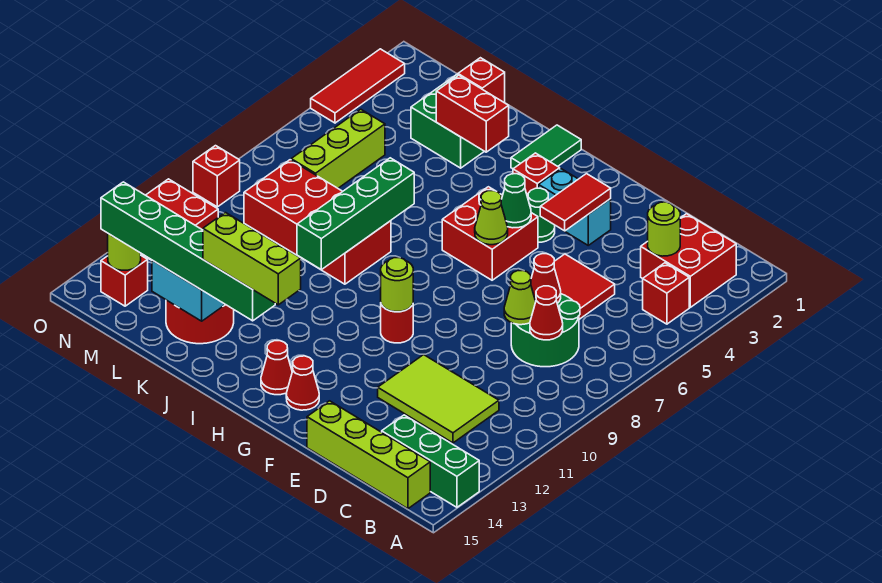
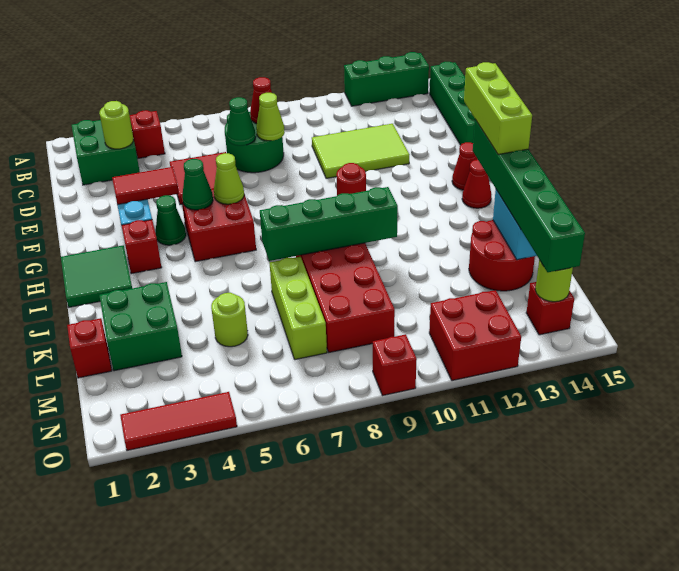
green 1x3 brick [382,415,479,507] -> green 1x3 brick turned to [344,52,429,106]
red 2x2 brick [641,214,736,307] -> green 2x2 brick [72,120,140,185]
lime 1x4 brick [307,401,430,509] -> green 1x4 brick [430,62,475,145]
lime 2x3 tile [378,355,499,443] -> lime 2x3 tile turned to [312,124,409,178]
red 1x1 cone [531,254,561,303] -> green 1x1 cone [227,97,256,146]
lime 1x1 round brick [381,258,413,312] -> lime 1x1 round brick moved to [211,293,248,347]
green 1x2 tile [511,125,581,169] -> green 2x2 tile [61,245,132,307]
red 1x2 brick [436,75,509,152] -> none
lime 1x3 brick [291,109,385,188] -> lime 1x3 brick turned to [269,257,327,360]

